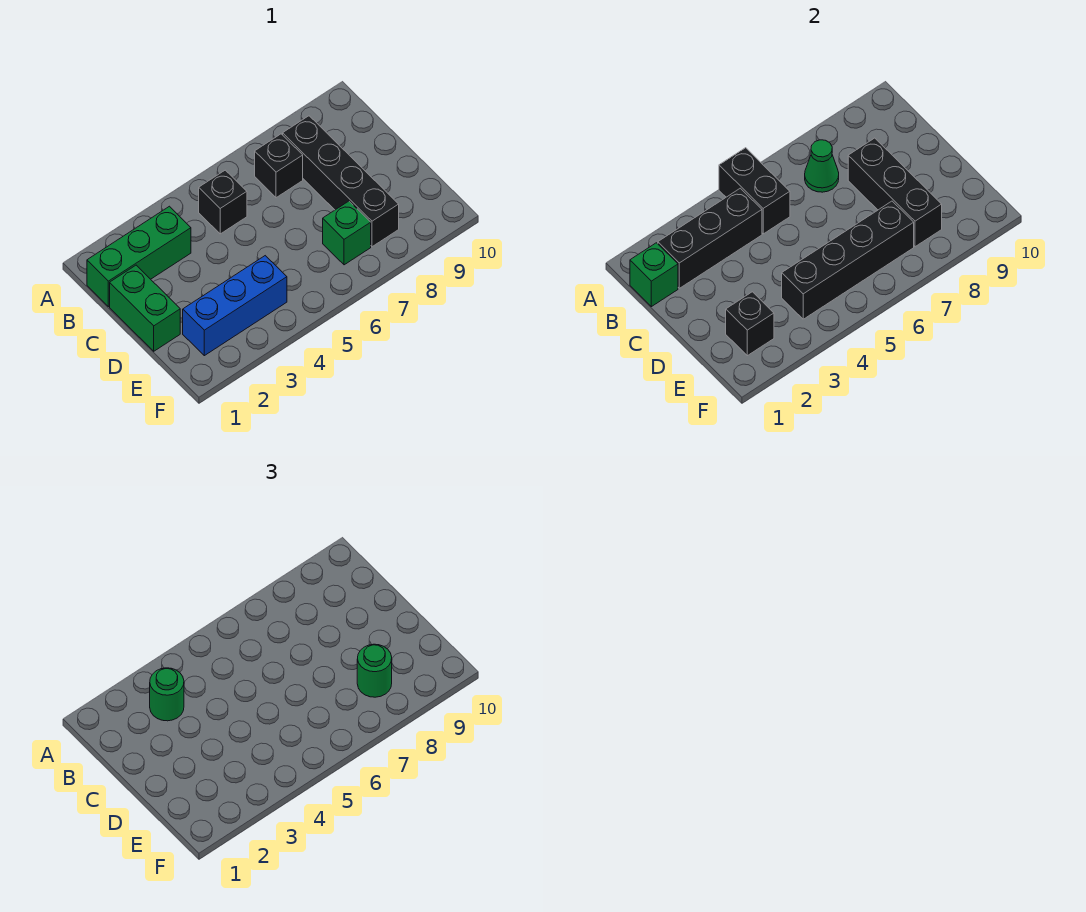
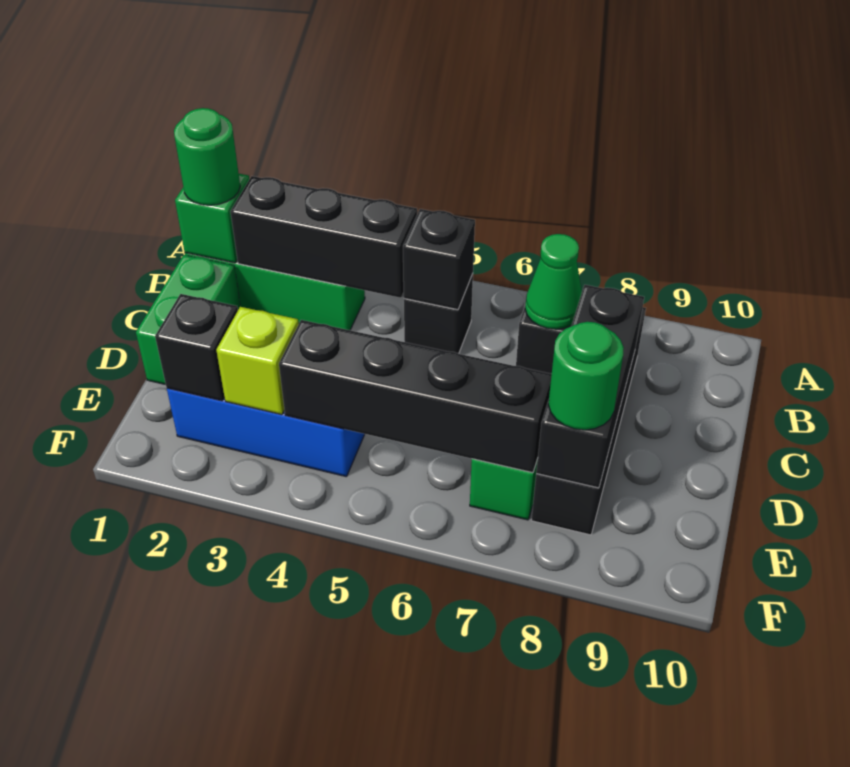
black 1x2 brick [719,148,790,234] -> black 1x1 brick [403,209,475,310]
green 1x1 round brick [150,668,184,721] -> green 1x1 round brick moved to [174,108,240,205]
none -> lime 1x1 brick [216,307,299,415]

